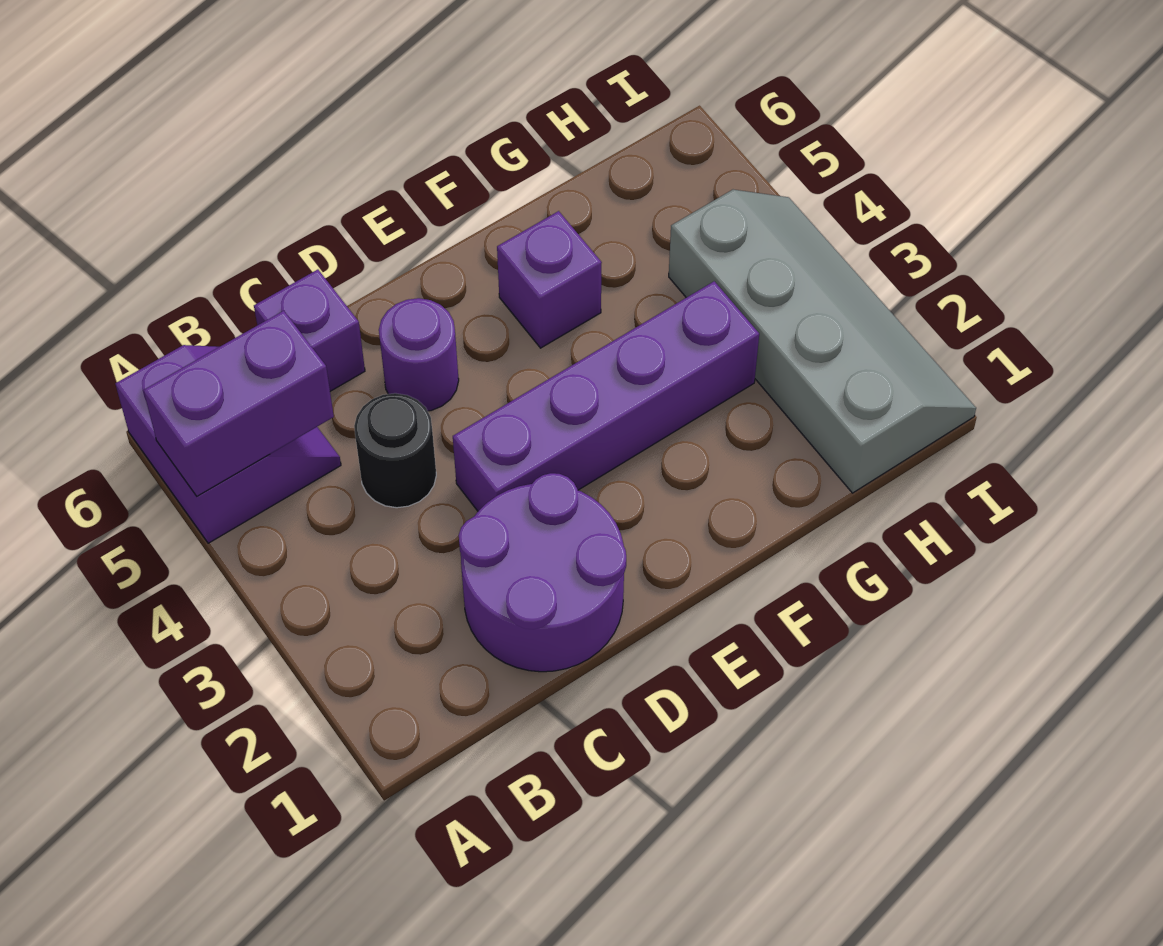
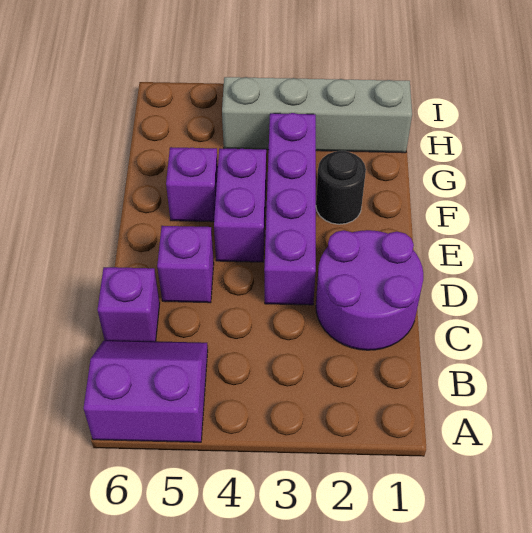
purple 1x2 brick [143,311,334,496] -> purple 1x2 brick moved to [214,149,266,262]
black 1x1 round brick [354,393,436,508] -> black 1x1 round brick moved to [316,151,366,224]
purple 1x1 round brick [379,298,459,411] -> purple 1x1 brick [157,226,214,303]

